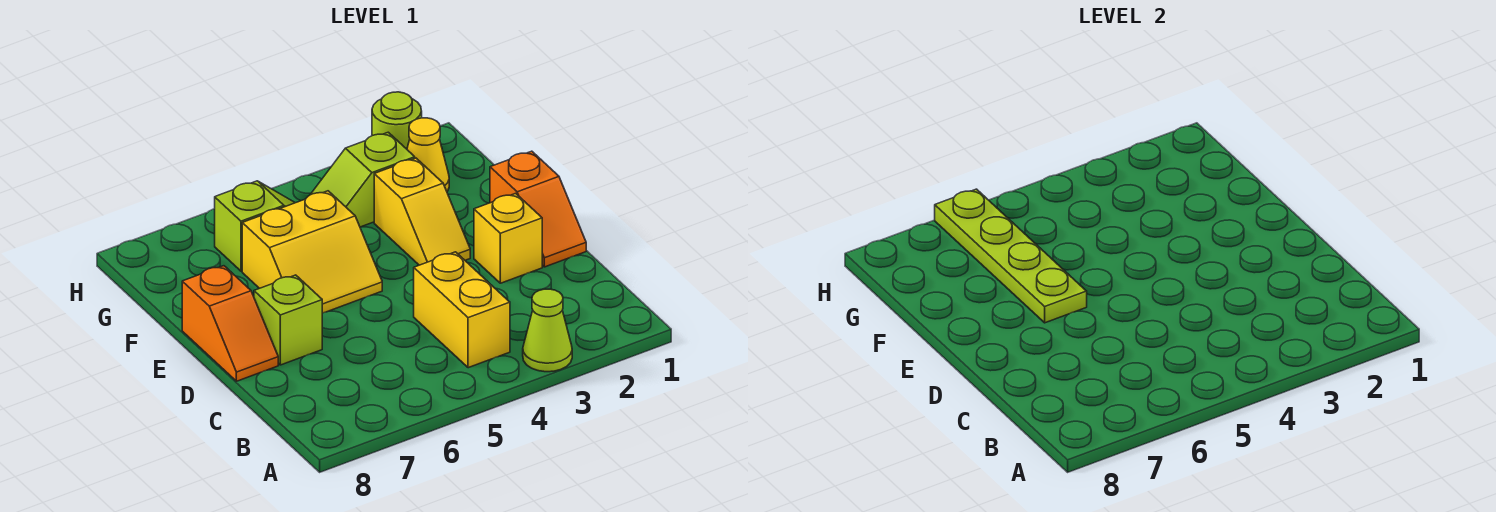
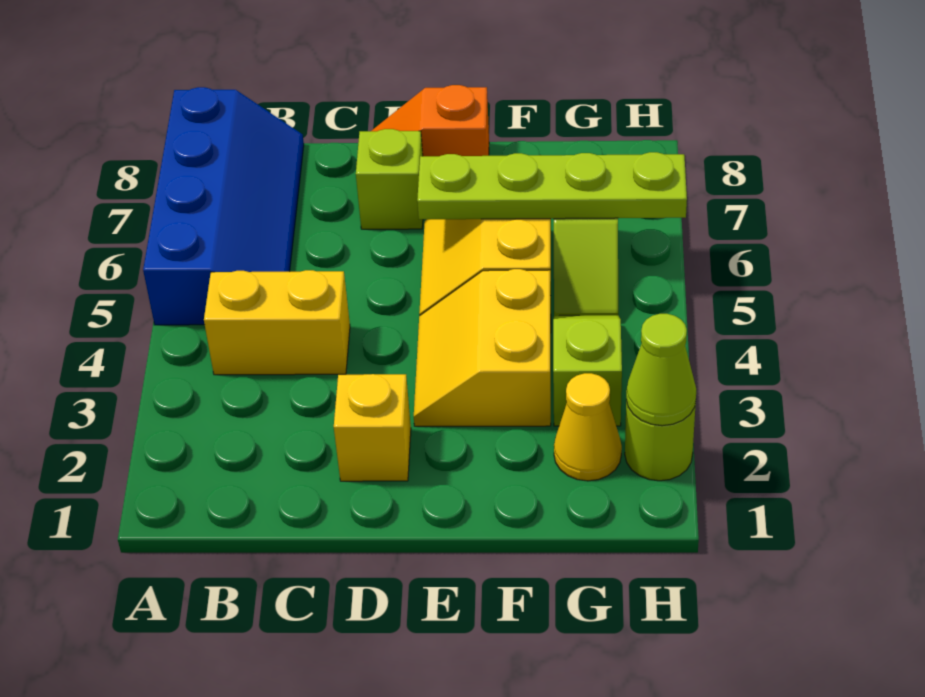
lime 1x1 cone [523,289,572,372] -> lime 1x1 cone moved to [626,314,696,426]
none -> blue 2x4 slope [143,87,304,325]
orange 1x2 slope [490,151,586,267] -> none
yellow 1x2 slope [374,158,470,265] -> yellow 2x2 slope [414,269,551,426]

